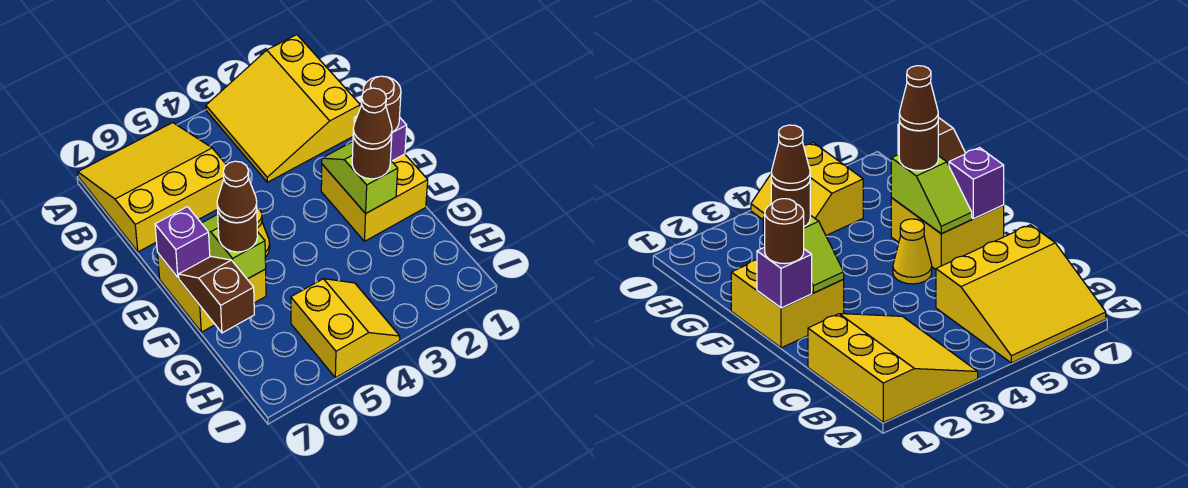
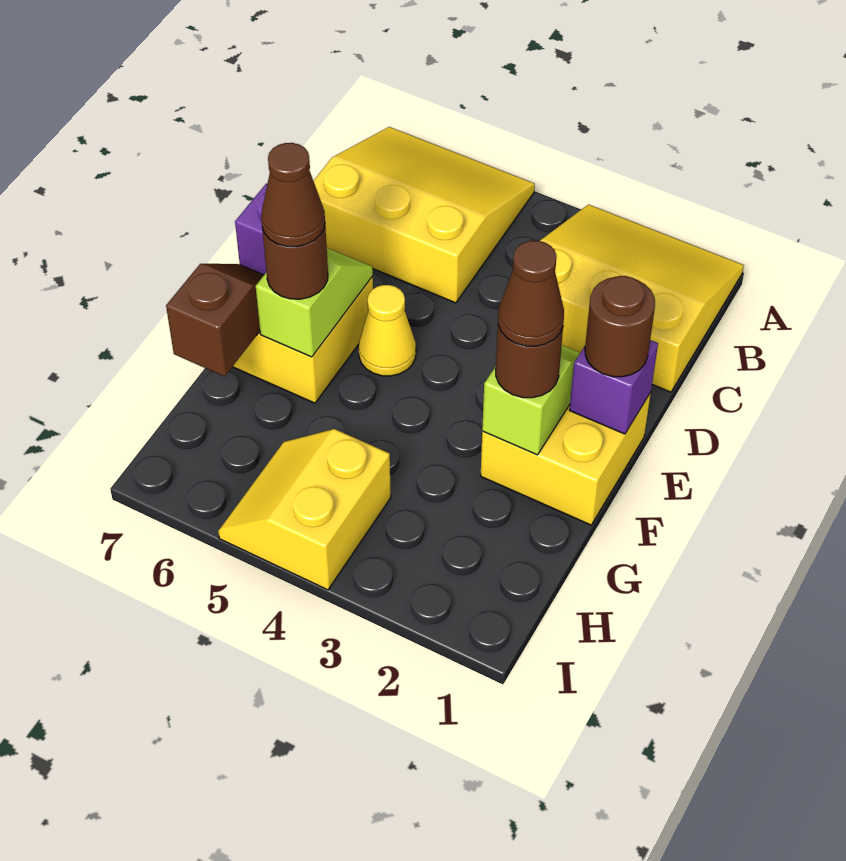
yellow 3x3 slope [206,35,360,182] -> yellow 3x3 slope turned to [540,204,744,392]
yellow 2x2 slope [291,279,400,378] -> yellow 2x2 slope turned to [218,429,391,590]

